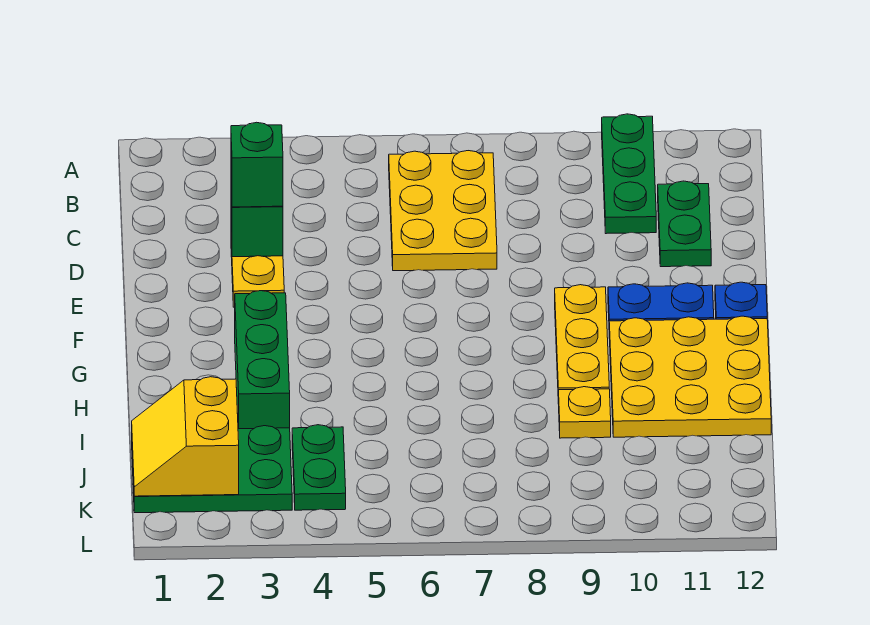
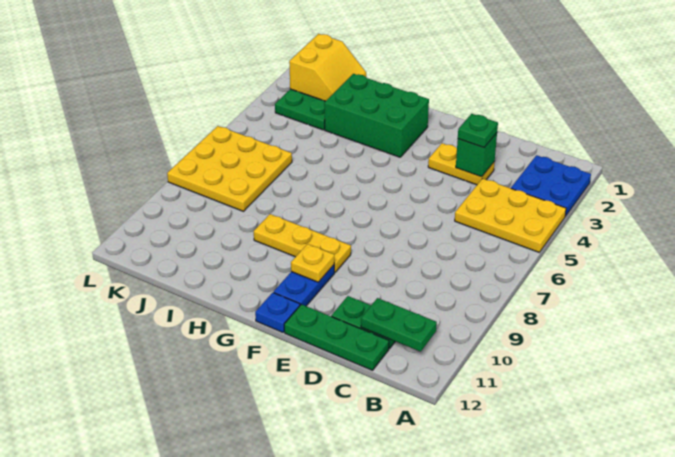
none -> blue 2x2 plate [511,155,591,216]
green 1x3 plate [602,114,656,234] -> green 1x3 plate moved to [284,304,389,370]
yellow 2x3 plate [389,151,497,271] -> yellow 2x3 plate moved to [455,179,566,252]
green 1x1 brick [231,122,283,207] -> green 1x1 plate [458,114,498,147]
green 1x3 brick [235,291,290,429] -> green 2x3 brick [324,74,429,157]
yellow 3x3 plate [609,316,771,437] -> yellow 3x3 plate moved to [167,126,292,211]
yellow 1x1 plate [559,387,611,438] -> yellow 1x1 plate moved to [291,244,334,282]
yellow 2x2 slope [132,377,239,496] -> yellow 2x2 slope turned to [289,34,366,101]
green 1x2 plate [292,425,346,510] -> green 1x2 plate moved to [361,298,437,352]

